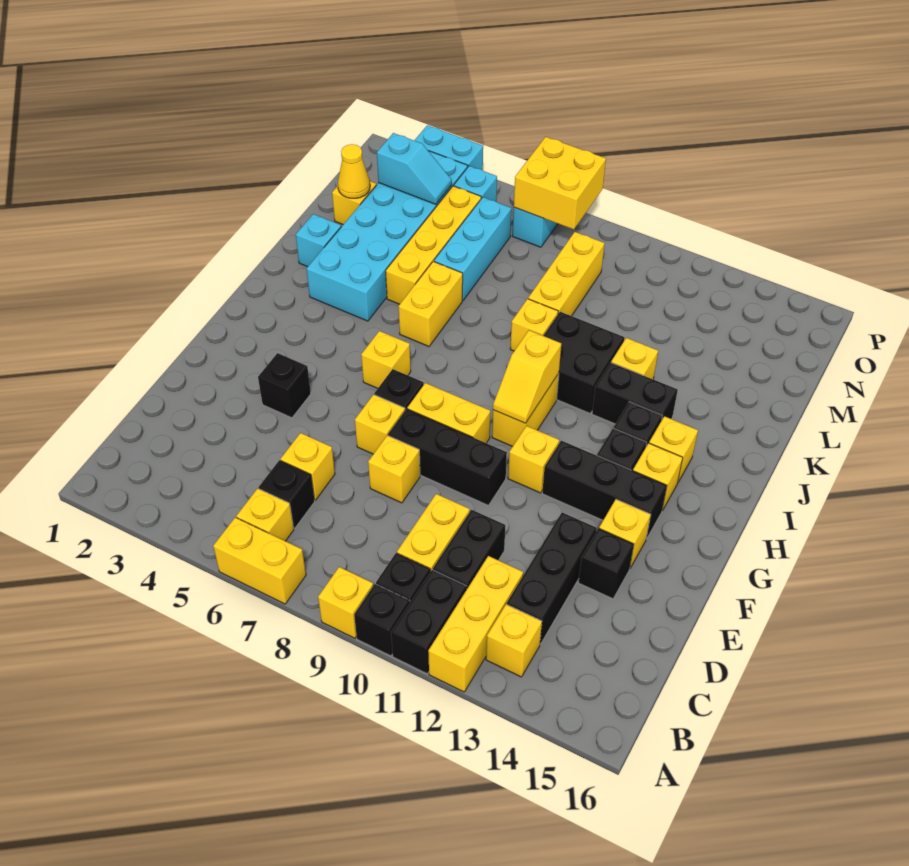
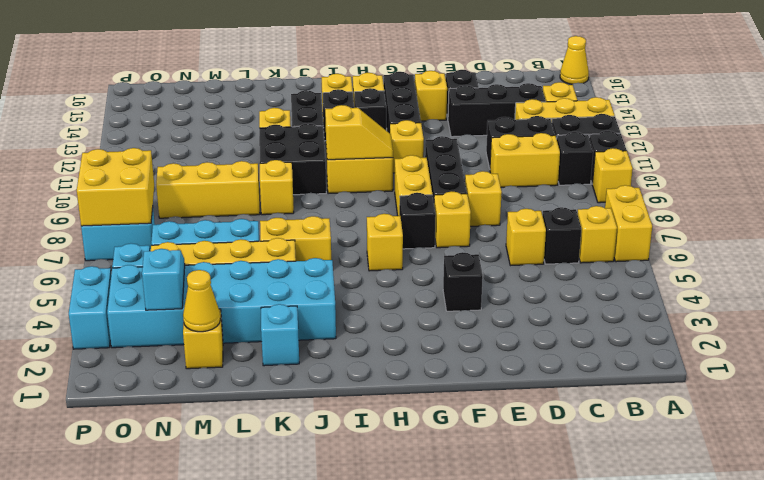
none -> yellow 1x1 cone [560,36,589,84]

